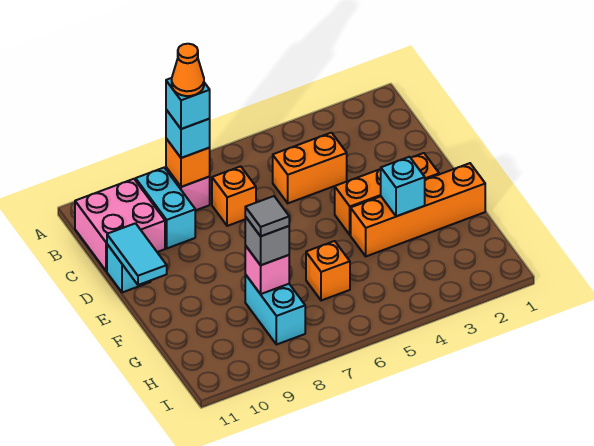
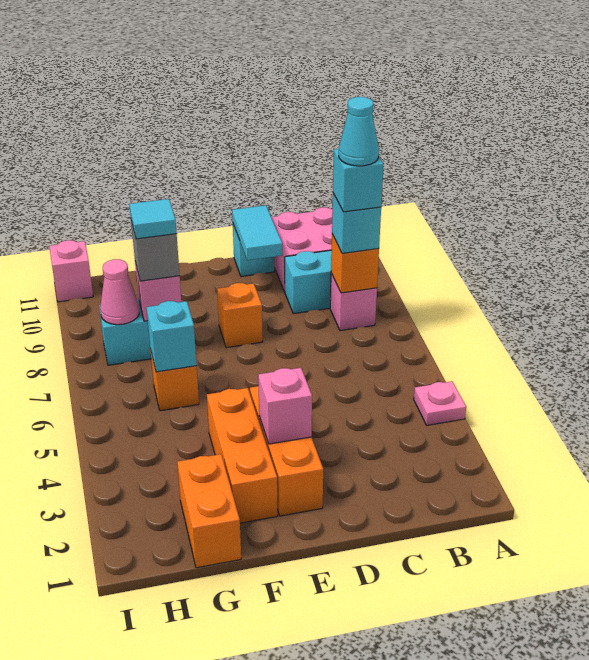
none -> pink 1x1 plate [414,381,466,425]
orange 1x1 cone [172,44,204,96] -> cyan 1x1 cone [339,97,379,166]
orange 1x2 brick [273,133,347,203] -> orange 1x2 brick moved to [177,454,241,568]
orange 1x1 brick [212,166,256,226] -> orange 1x1 brick moved to [217,283,263,348]
cyan 1x2 tile [107,223,167,285] -> cyan 1x2 tile turned to [232,205,282,260]
none -> pink 1x1 brick [258,368,312,444]
orange 1x4 brick [351,163,485,256] -> orange 1x3 brick [207,388,278,523]
cyan 1x1 brick [381,157,425,216] -> cyan 1x1 brick moved to [146,301,197,372]
grey 1x1 tile [245,196,289,236] -> cyan 1x1 tile [129,199,177,239]
none -> pink 1x1 cone [100,259,139,325]
none -> pink 1x1 brick [49,240,93,302]

